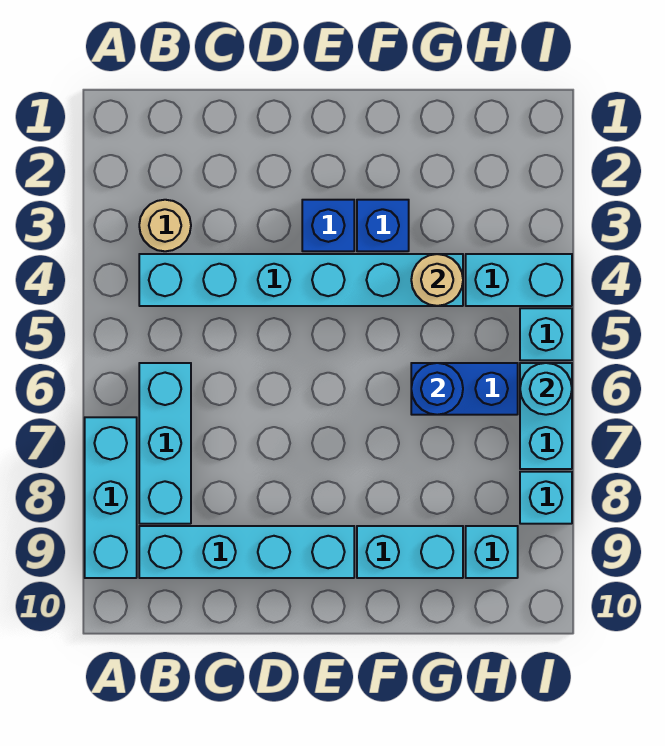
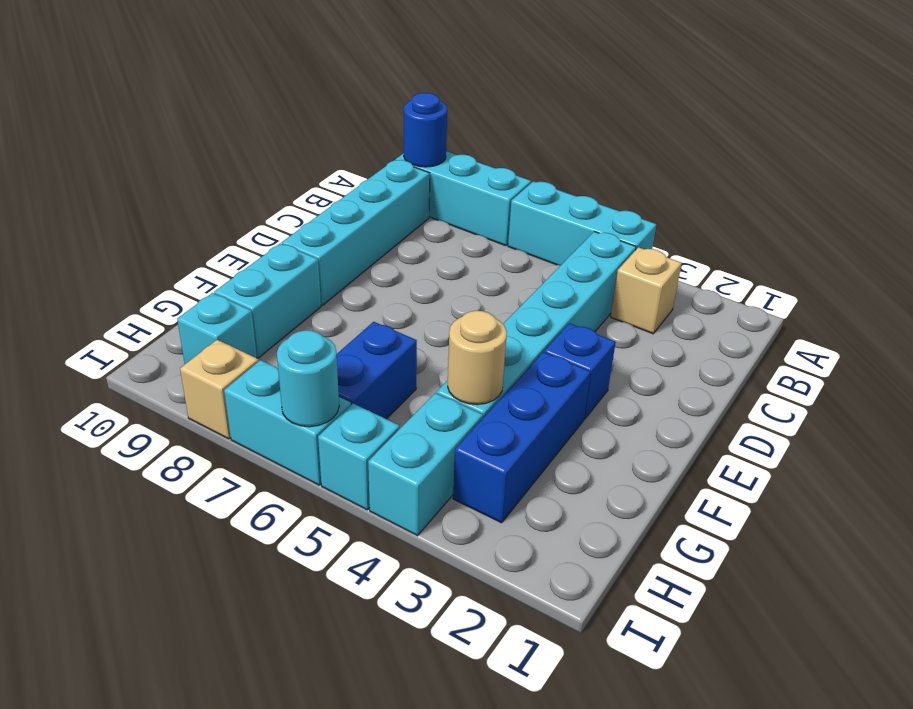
tan 1x1 round brick [139,200,191,251] -> tan 1x1 brick [611,247,682,334]
cyan 1x3 brick [139,363,191,524] -> cyan 1x3 brick moved to [508,181,656,266]
blue 1x1 brick [357,200,409,251] -> blue 1x3 brick [453,352,591,523]
blue 1x1 round brick [411,363,463,415] -> blue 1x1 round brick moved to [404,93,447,167]
cyan 1x1 brick [520,472,572,524] -> tan 1x1 brick [180,340,259,439]

